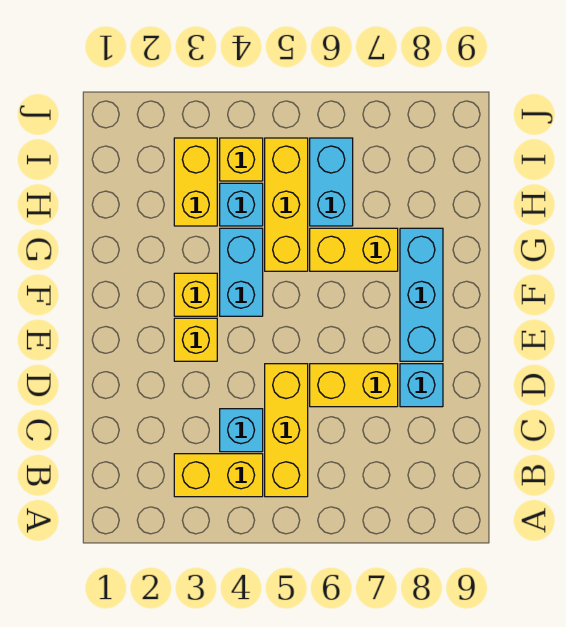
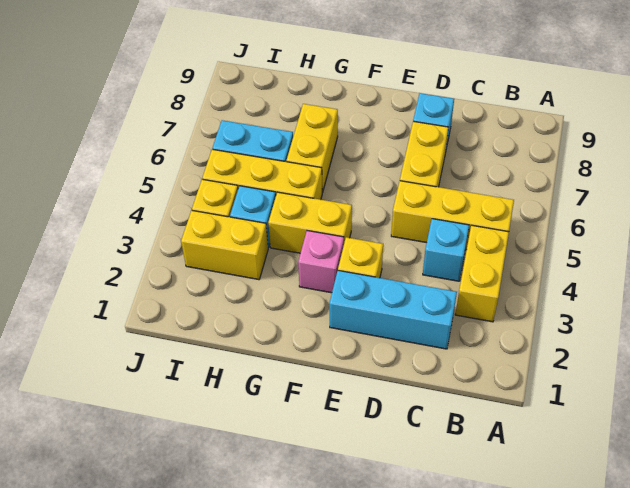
cyan 1x3 brick [400,228,443,361] -> cyan 1x3 brick moved to [329,271,457,349]
yellow 1x1 brick [174,273,217,316] -> pink 1x1 brick [298,231,344,293]
cyan 1x2 brick [220,228,263,316] -> yellow 1x2 brick [268,192,352,253]

